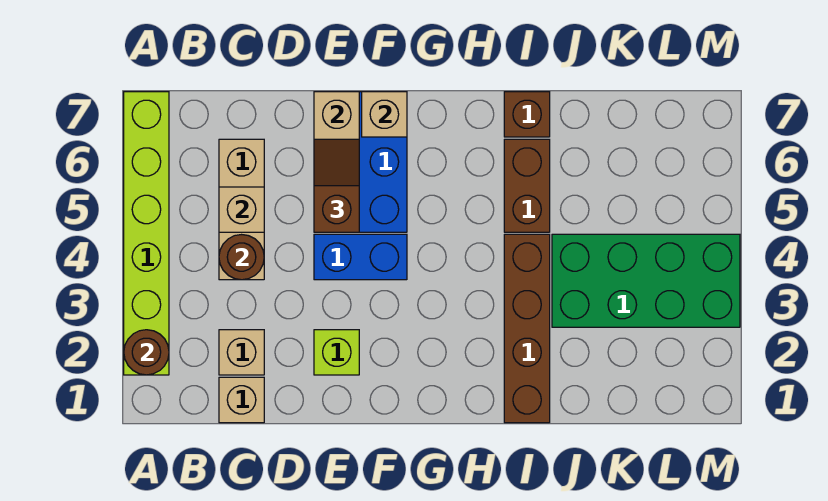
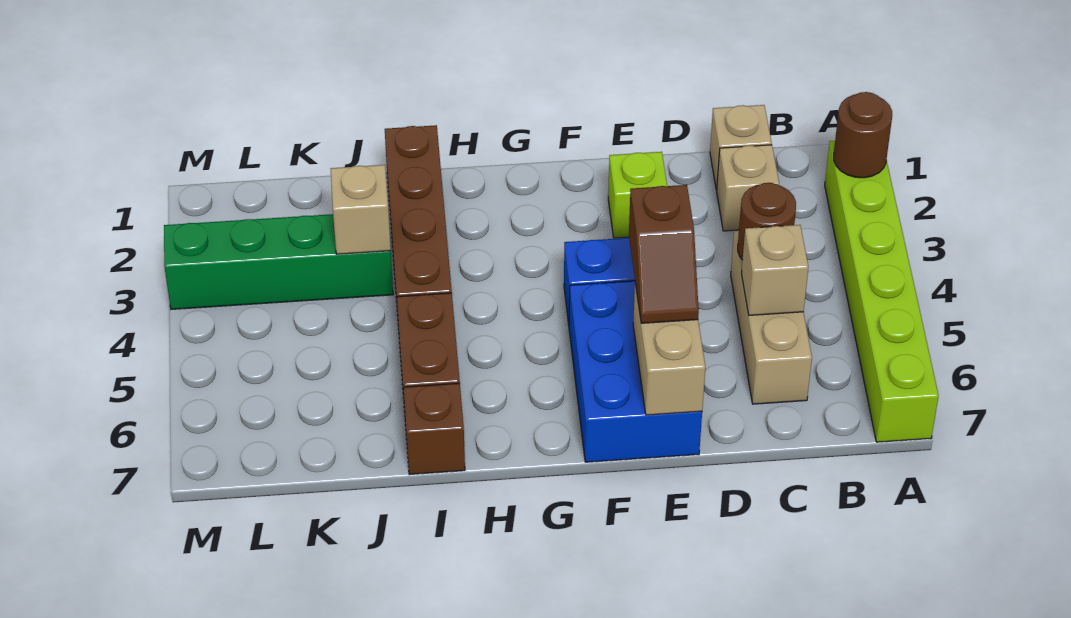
tan 1x1 brick [362,92,407,137] -> tan 1x1 brick moved to [331,165,391,254]
green 2x4 brick [552,234,740,327] -> green 1x4 brick [164,214,393,309]

